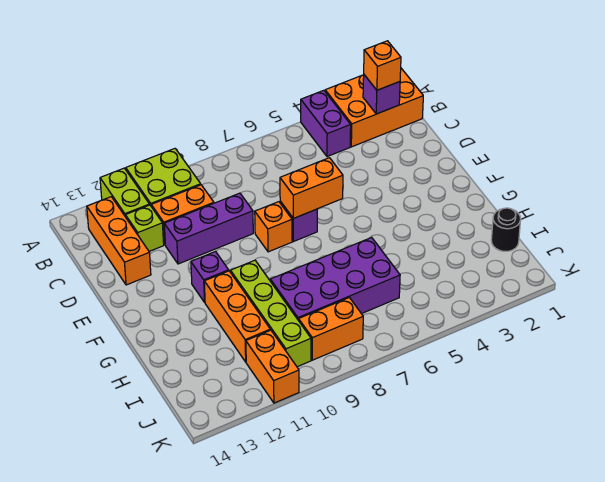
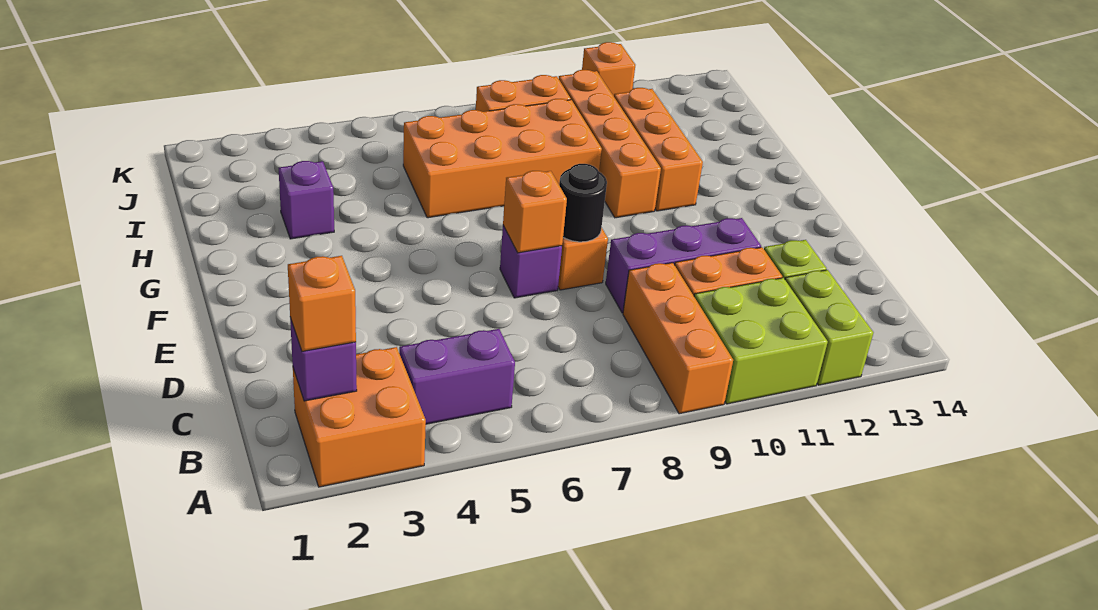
orange 2x3 brick [325,68,423,147] -> orange 2x2 brick [293,347,426,487]
purple 1x2 brick [301,90,351,157] -> purple 1x2 brick turned to [399,329,515,424]
orange 1x3 brick [87,197,151,285] -> orange 1x3 brick moved to [623,263,733,414]
orange 1x2 brick [280,158,343,218] -> orange 1x1 brick [503,171,567,253]
purple 1x1 brick [191,251,229,302] -> purple 1x1 brick moved to [279,161,334,239]
lime 1x4 brick [231,260,311,367] -> orange 1x4 brick [559,70,661,218]
purple 2x4 brick [270,237,400,321] -> orange 2x4 brick [403,99,602,218]
black 1x1 round brick [491,208,521,251] -> black 1x1 round brick moved to [559,164,607,242]
orange 1x2 brick [246,330,299,403] -> orange 1x1 brick [582,42,635,96]

